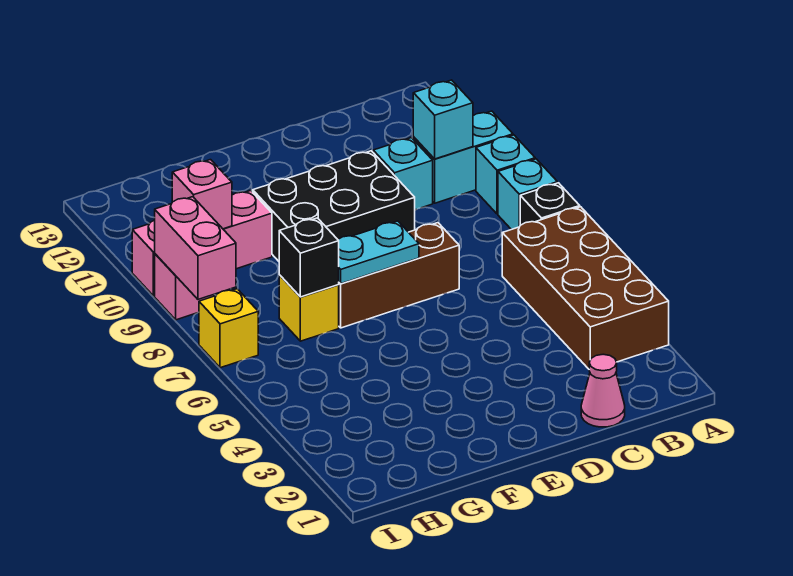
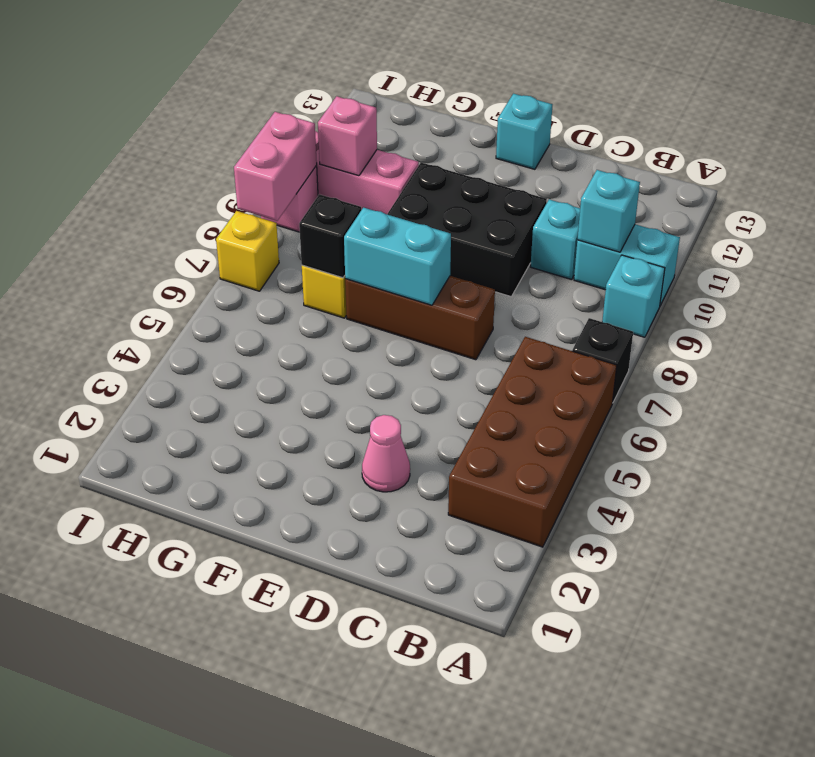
cyan 1x1 brick [498,159,557,230] -> cyan 1x1 brick moved to [496,94,552,169]
pink 1x1 cone [581,354,625,427] -> pink 1x1 cone moved to [362,415,410,492]
cyan 1x2 plate [338,221,419,284] -> cyan 1x2 brick [344,208,451,305]

